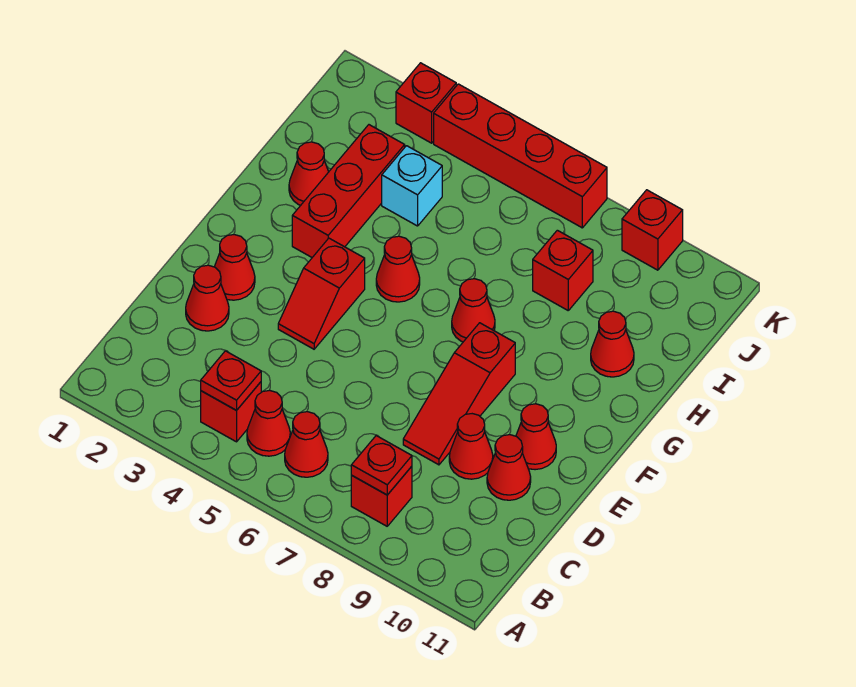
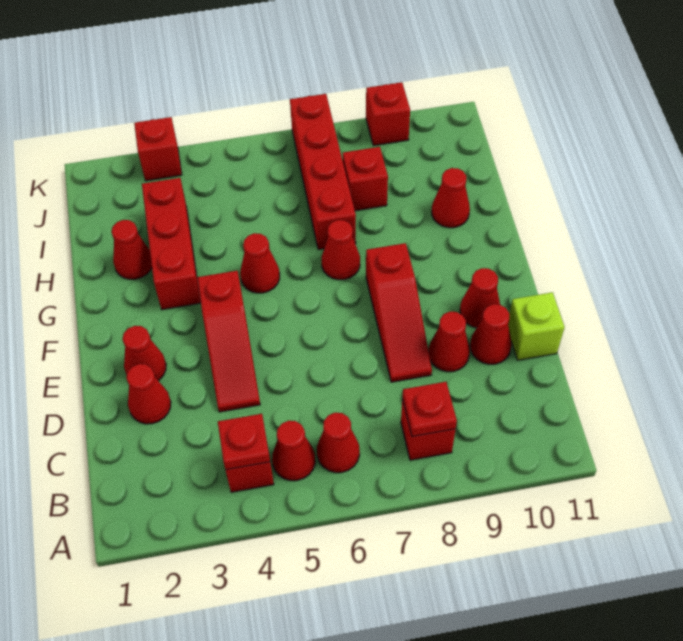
none -> lime 1x1 brick [508,292,564,360]
red 1x2 slope [278,238,365,349] -> red 1x3 slope [197,271,260,412]
cyan 1x1 brick [382,146,442,226] -> none
red 1x4 brick [434,84,607,228] -> red 1x4 brick turned to [290,94,356,250]

